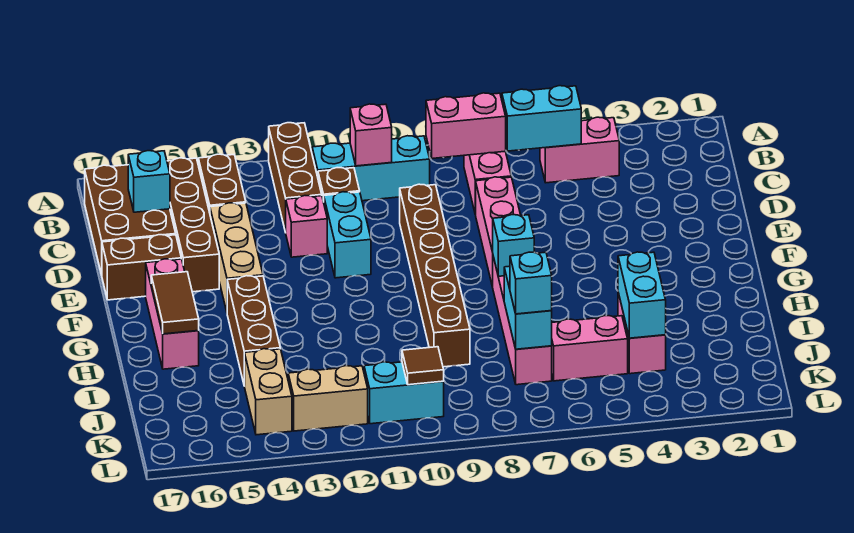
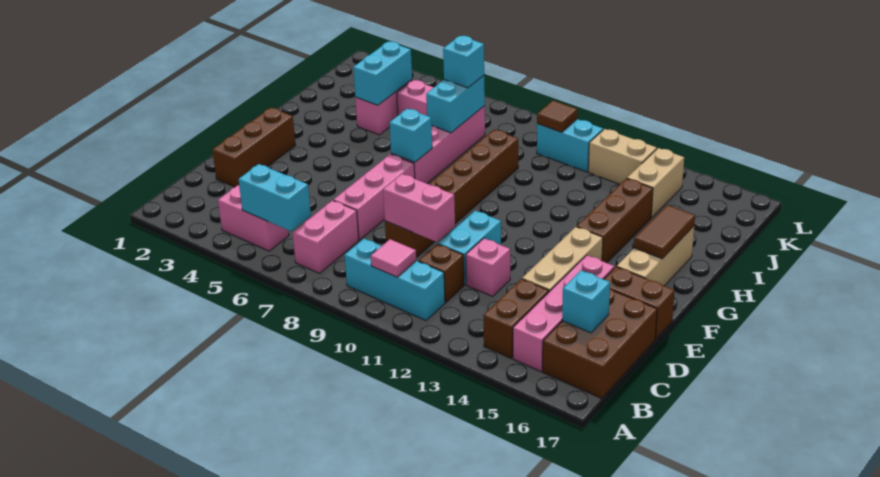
brown 1x3 brick [269,123,322,233] -> brown 1x3 brick moved to [212,108,295,187]
pink 1x2 brick [426,93,506,159] -> pink 1x2 brick moved to [383,174,455,242]
pink 1x1 brick [350,104,392,166] -> pink 1x1 tile [371,239,416,277]
brown 1x4 brick [167,158,219,292] -> pink 1x4 brick [513,255,615,371]
pink 1x3 brick [146,259,199,369] -> tan 1x3 brick [617,226,694,286]

